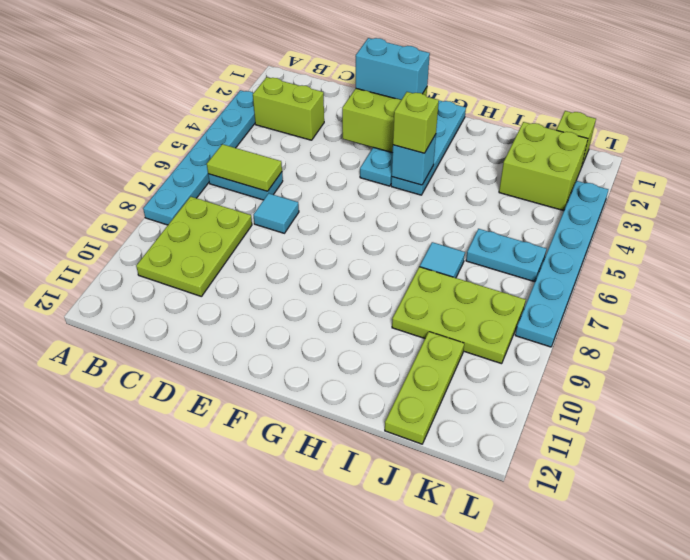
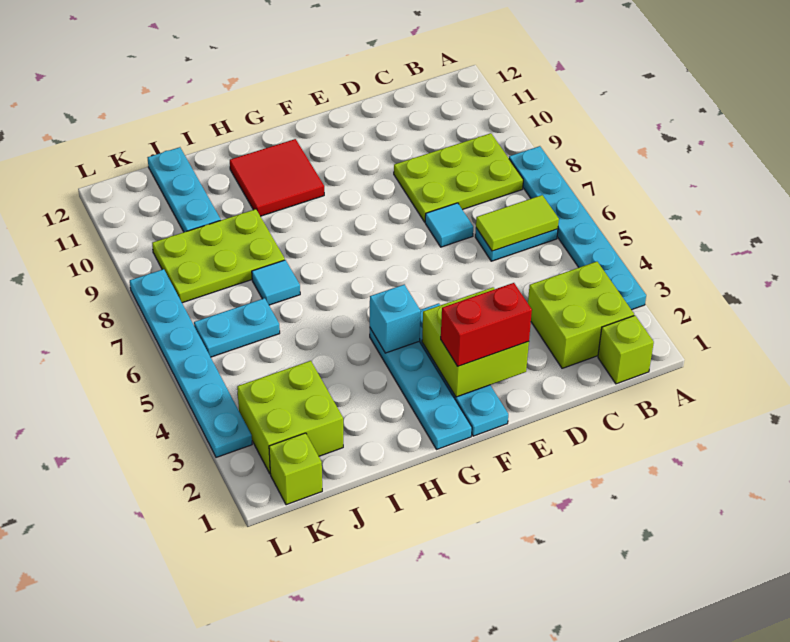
lime 1x2 brick [253,77,324,140] -> lime 2x2 brick [528,262,634,368]
lime 2x3 plate [136,197,252,296] -> lime 2x3 plate turned to [394,133,523,222]
cyan 1x2 brick [356,38,430,100] -> red 1x2 brick [441,283,532,366]
lime 1x1 brick [393,92,439,153] -> lime 1x1 brick moved to [598,316,654,384]
none -> red 2x2 tile [230,139,324,216]
lime 1x3 plate [385,332,464,444] -> cyan 1x3 plate [148,147,221,232]

